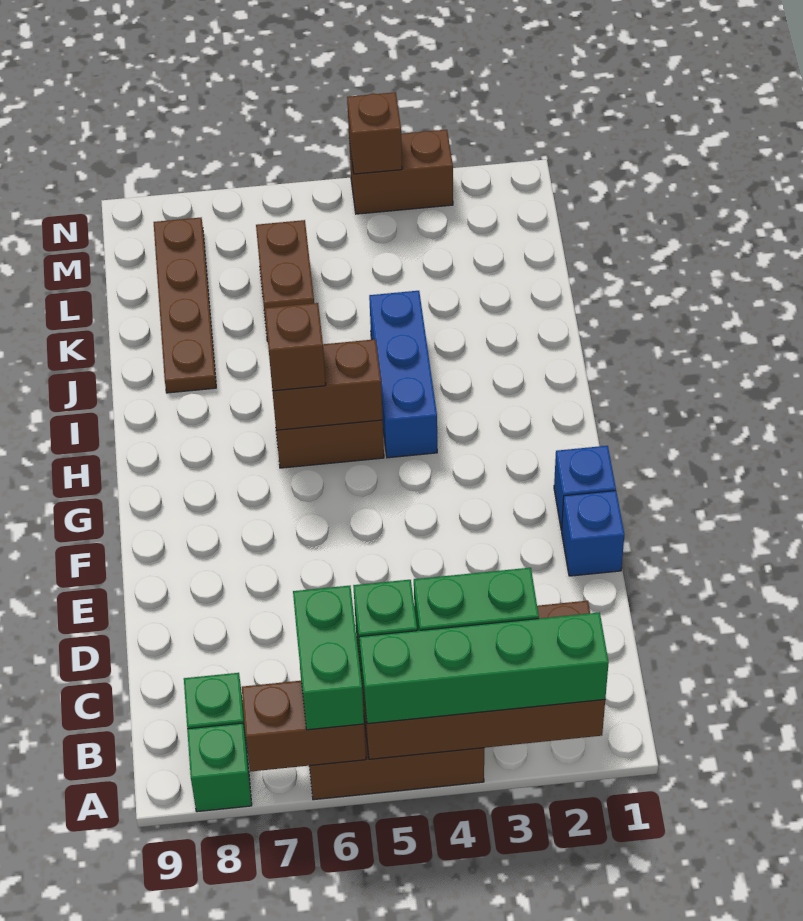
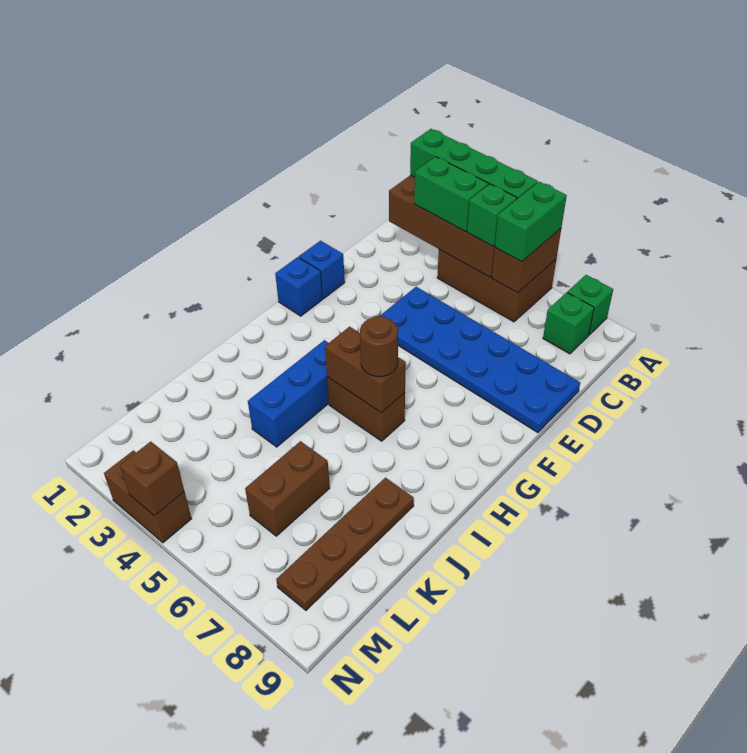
brown 1x2 brick [242,681,366,771] -> brown 1x2 brick turned to [492,229,561,293]
none -> blue 2x6 plate [380,287,580,433]
brown 1x1 brick [265,303,326,391] -> brown 1x1 round brick [360,316,398,377]

